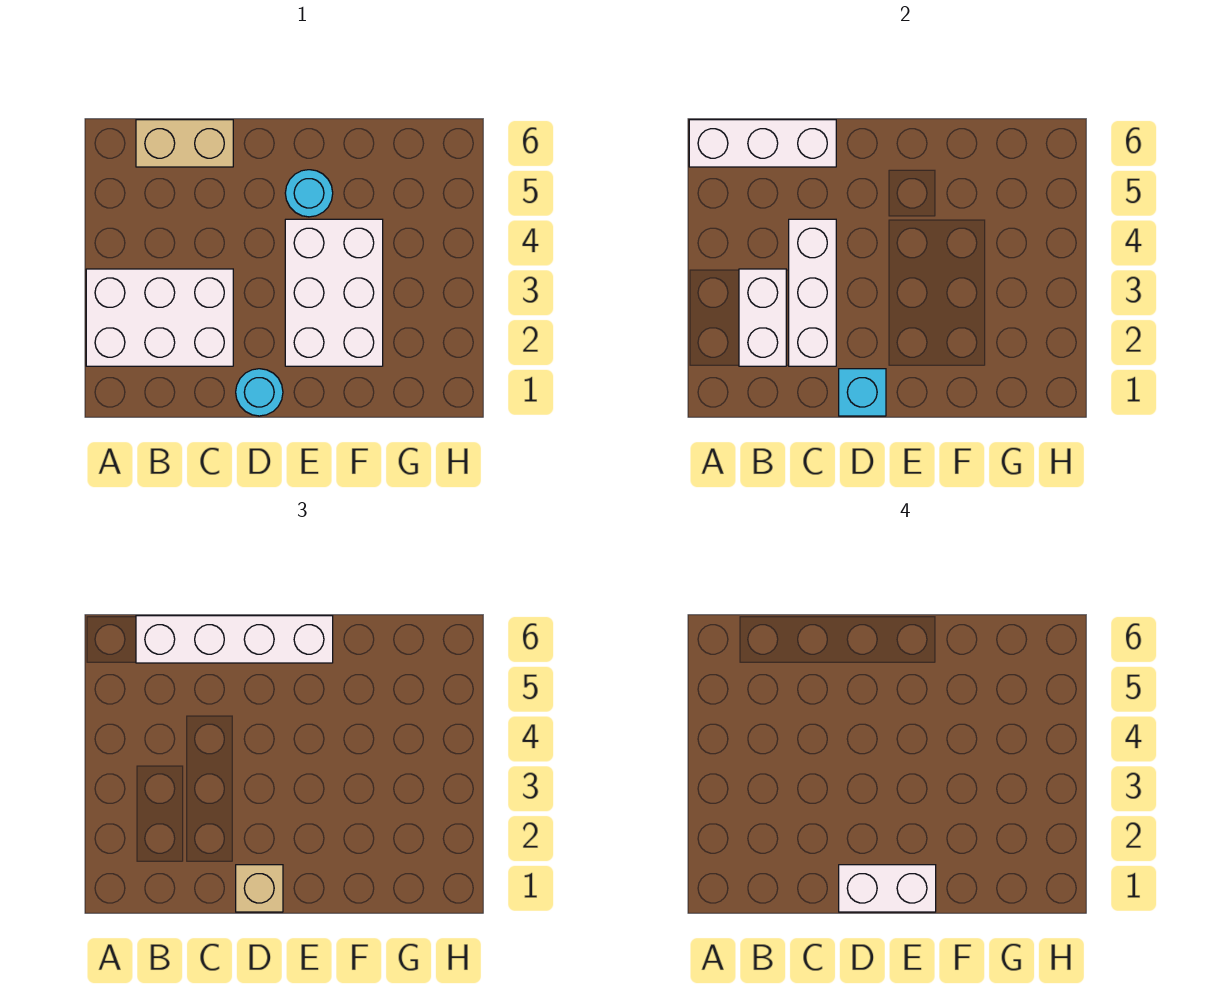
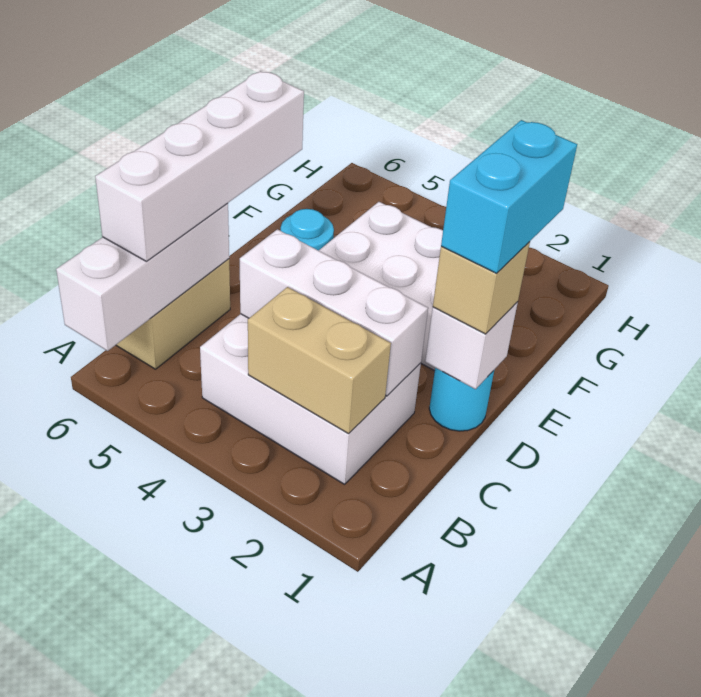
white 2x3 brick [86,269,233,366] -> white 2x3 brick turned to [200,314,421,484]
white 1x2 brick [739,269,786,366] -> tan 1x2 brick [248,287,391,434]
cyan 1x1 brick [839,369,886,416] -> white 1x1 brick [425,302,518,389]
white 1x2 brick [839,865,936,912] -> cyan 1x2 brick [441,120,577,273]

